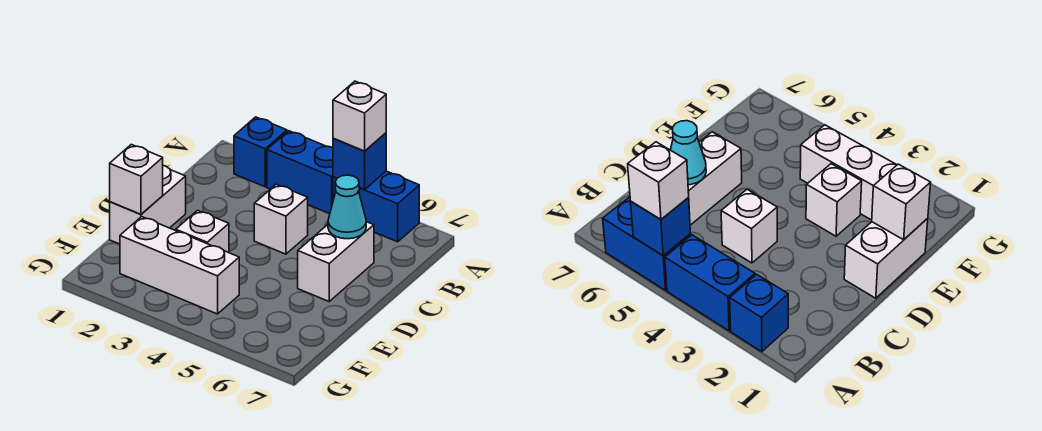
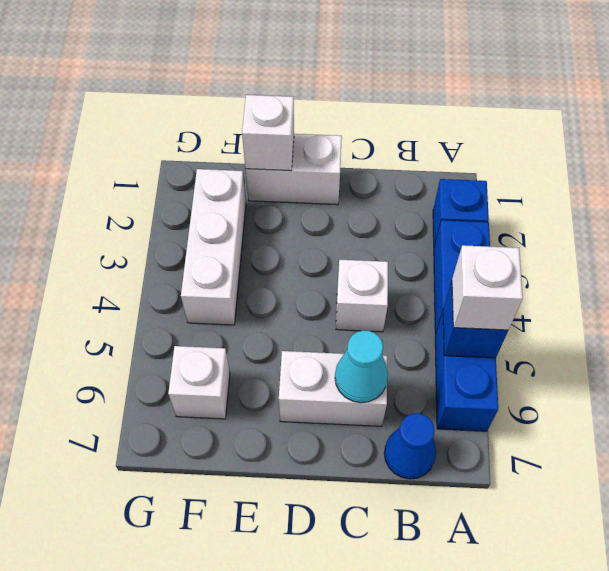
none -> blue 1x1 cone [384,413,436,479]
white 1x1 brick [176,210,229,253] -> white 1x1 brick moved to [168,346,230,419]

